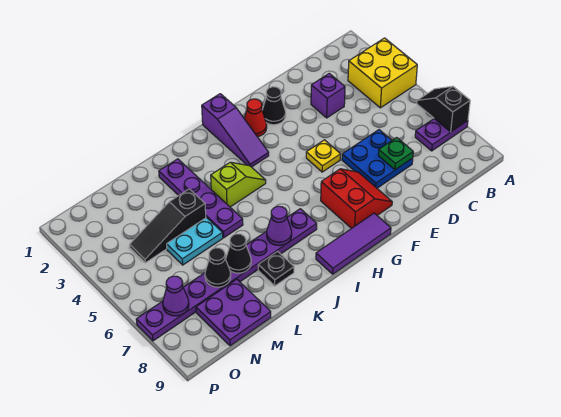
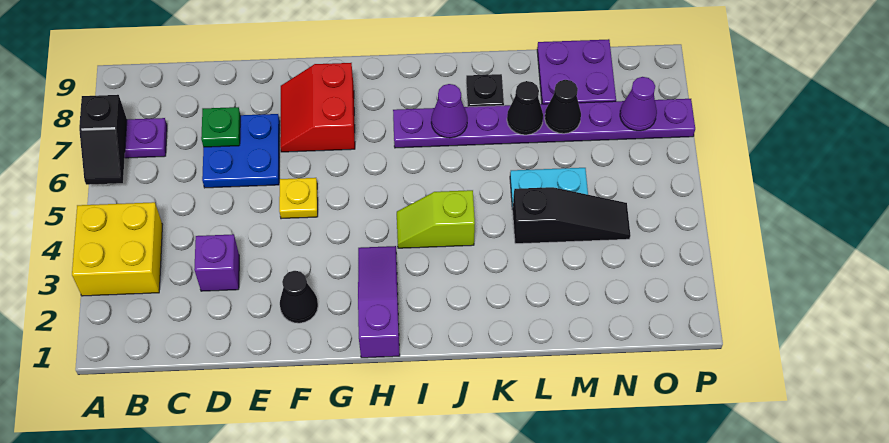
red 1x1 cone [244,99,267,137] -> none
purple 1x3 tile [316,213,391,274] -> none
purple 1x4 plate [159,159,243,238] -> none

